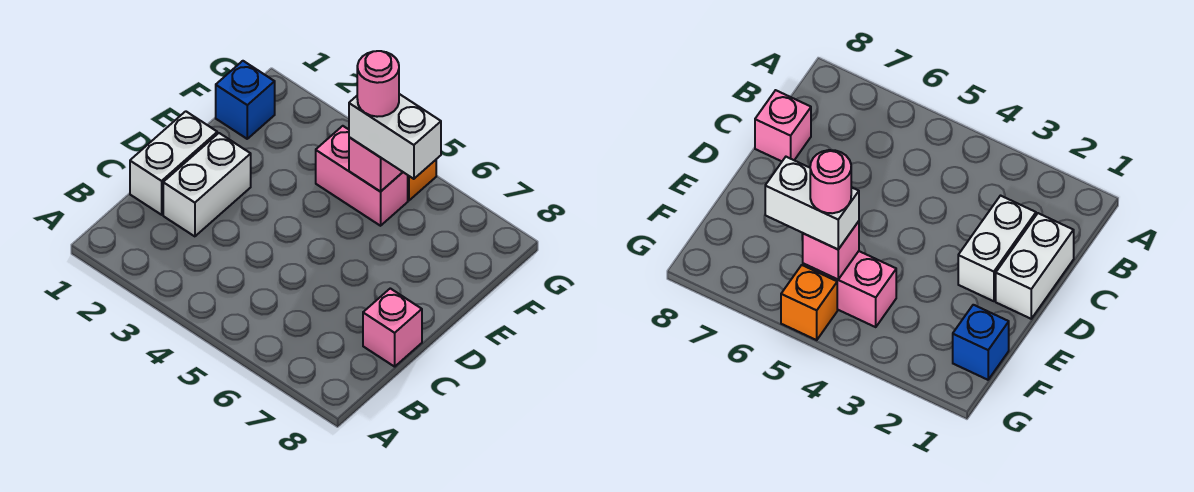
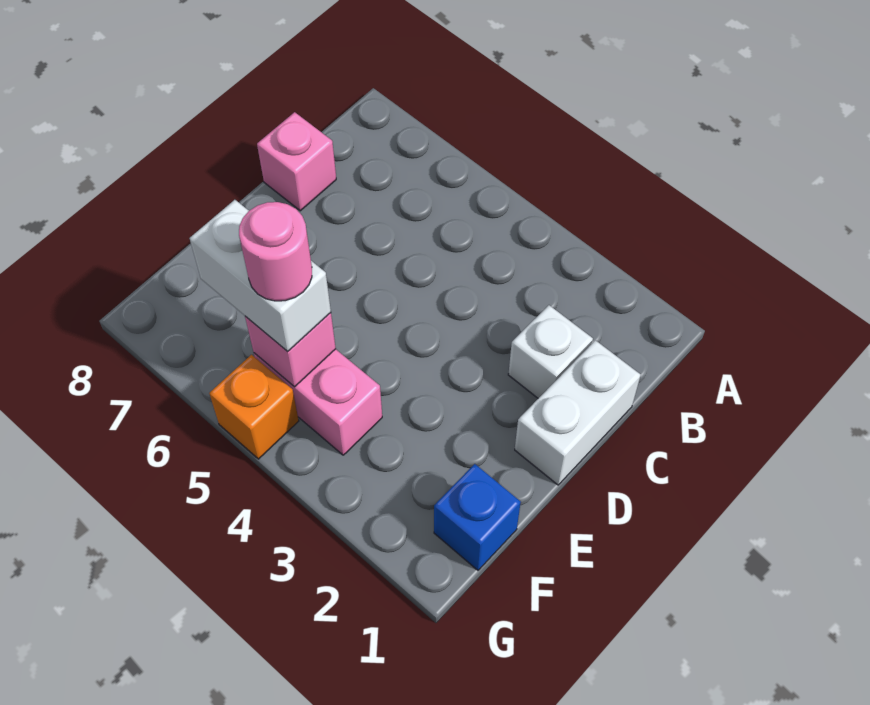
white 1x2 brick [163,133,251,236] -> white 1x1 brick [508,305,593,398]

